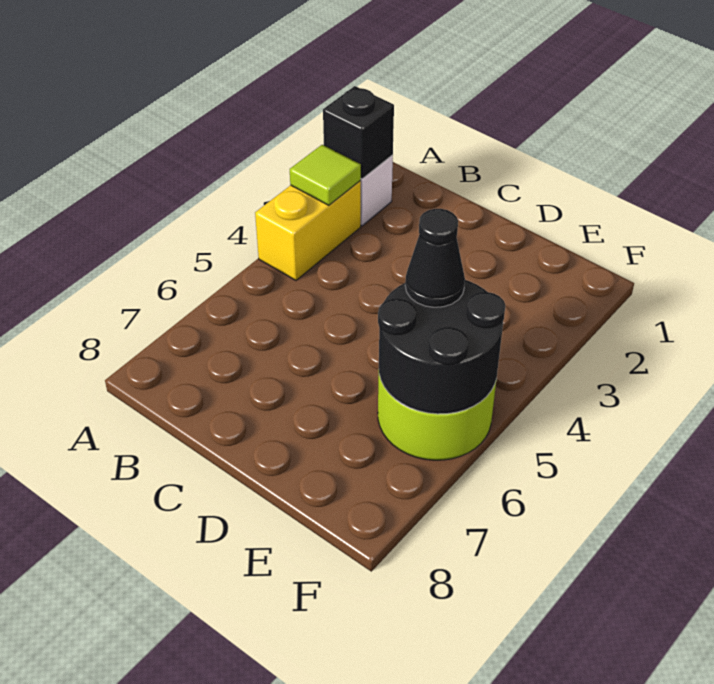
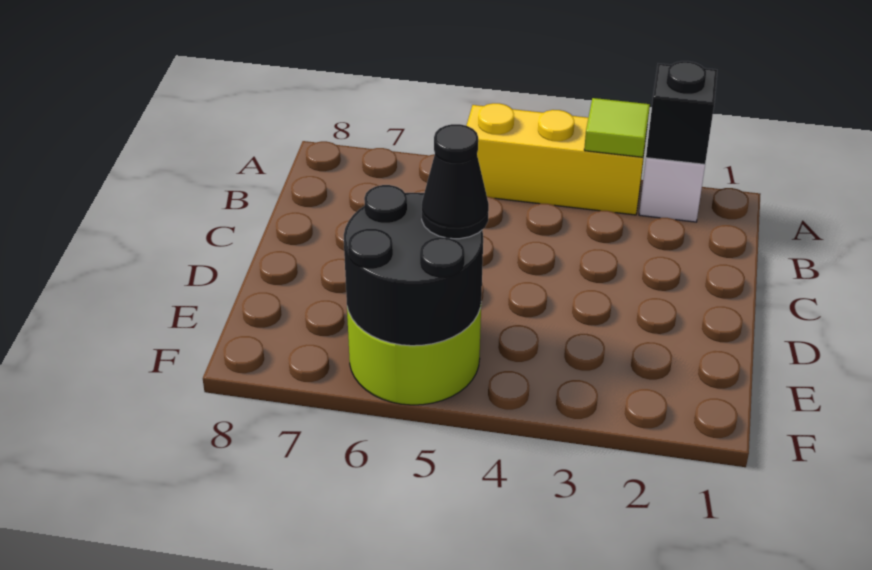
yellow 1x2 brick [255,181,361,280] -> yellow 1x3 brick [466,103,647,215]

